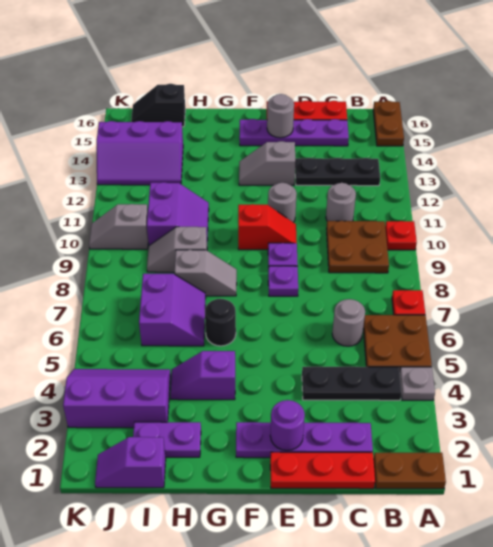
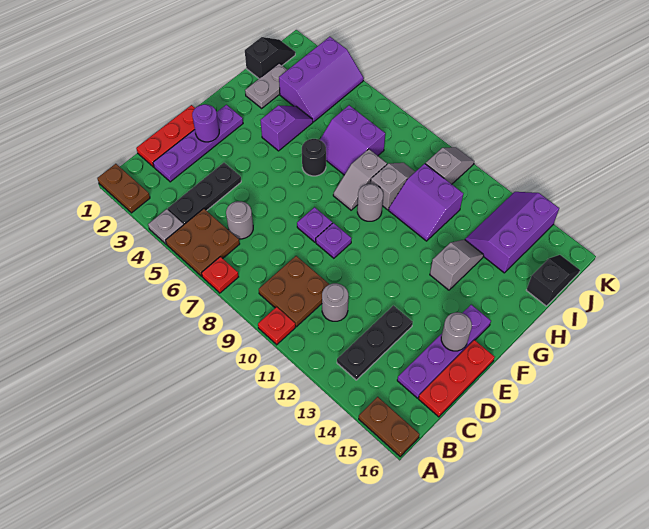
brown 1x2 plate [374,453,446,489] -> brown 1x2 plate turned to [97,164,150,213]
red 1x2 slope [238,204,297,250] -> none
grey 1x1 round brick [268,183,297,222] -> grey 1x1 round brick moved to [357,184,383,221]
grey 1x2 slope [239,141,295,185] -> grey 1x2 slope moved to [430,240,484,290]
purple 1x2 plate [133,422,201,457] -> grey 1x2 plate [245,63,287,108]
purple 1x2 slope [95,437,166,488] -> black 1x2 slope [245,37,295,78]

